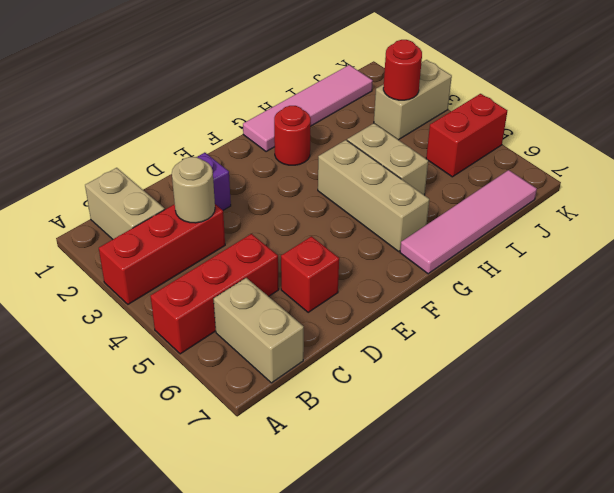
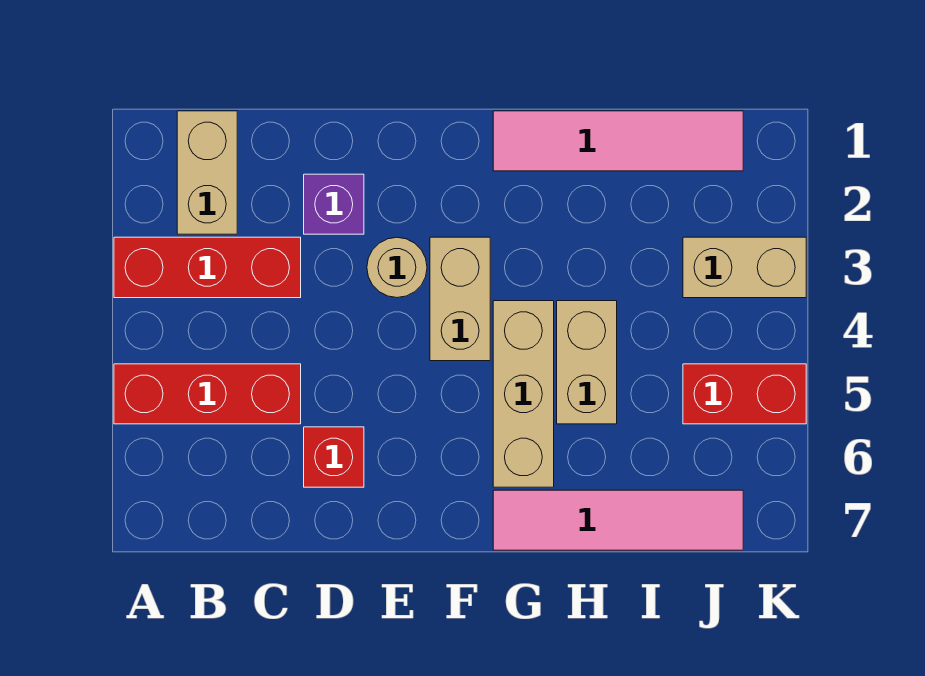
tan 1x2 brick [214,278,304,383] -> tan 1x2 brick moved to [430,237,490,361]
tan 1x1 round brick [172,157,215,223] -> tan 1x1 round brick moved to [367,237,427,298]
red 1x1 round brick [274,106,311,165] -> none
red 1x1 round brick [383,40,422,100] -> none

